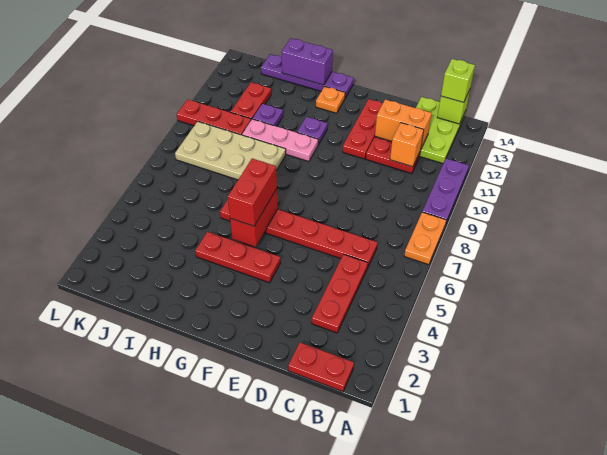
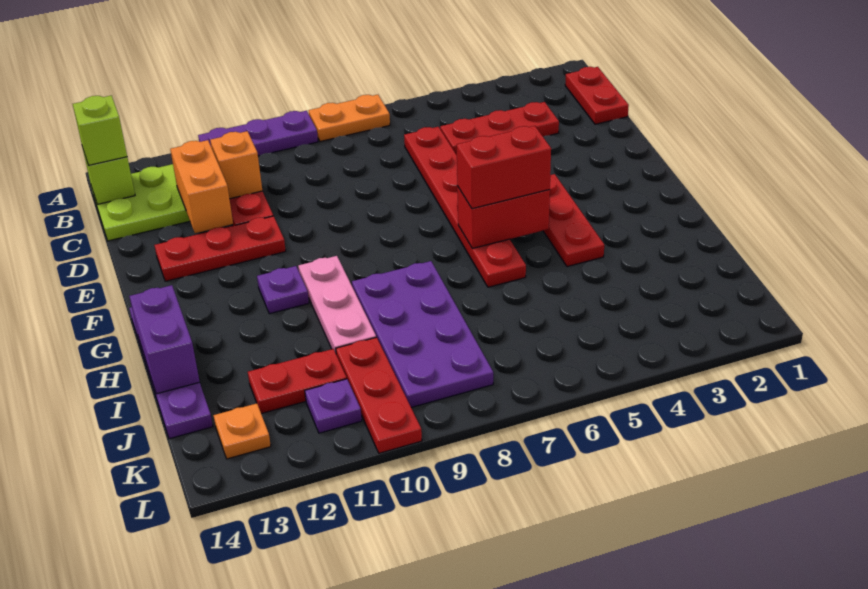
orange 1x1 plate [316,86,345,113] -> orange 1x1 plate moved to [213,403,271,459]
tan 2x4 plate [175,121,286,180] -> purple 2x4 plate [352,261,493,408]
purple 1x1 plate [253,104,283,126] -> purple 1x1 plate moved to [305,379,362,433]

